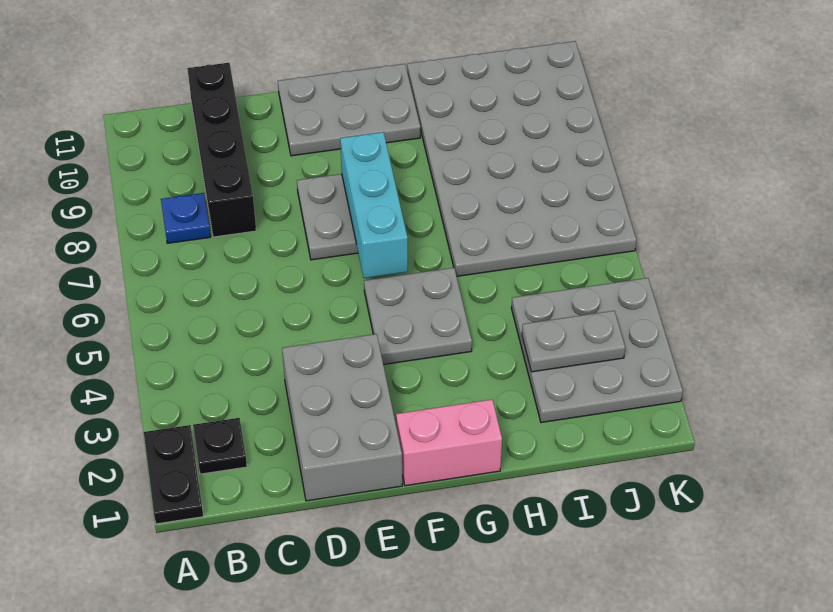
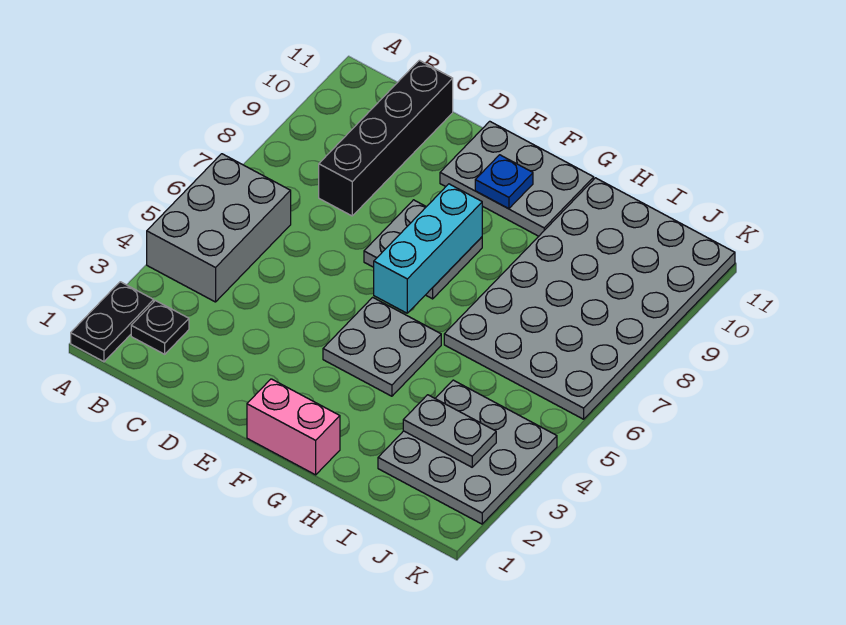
blue 1x1 plate [161,193,211,243] -> blue 1x1 plate moved to [475,155,533,209]
grey 2x3 brick [282,334,402,501] -> grey 2x3 brick moved to [147,154,291,302]

